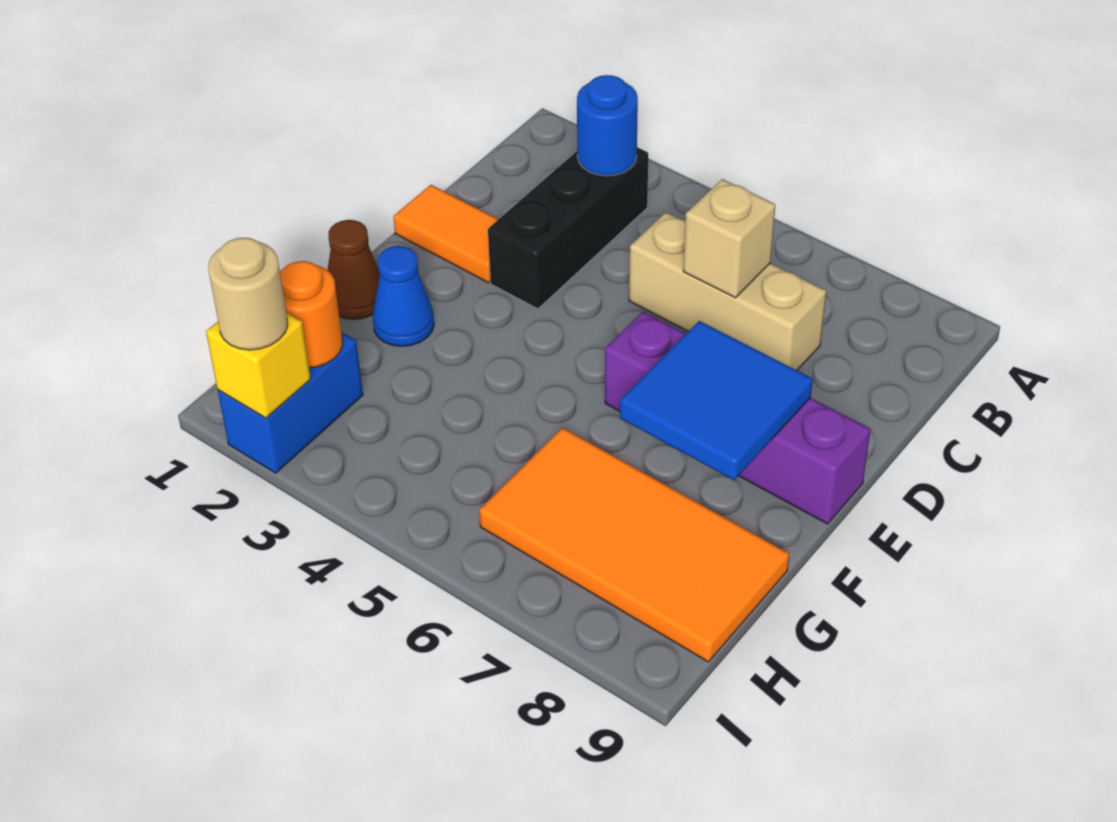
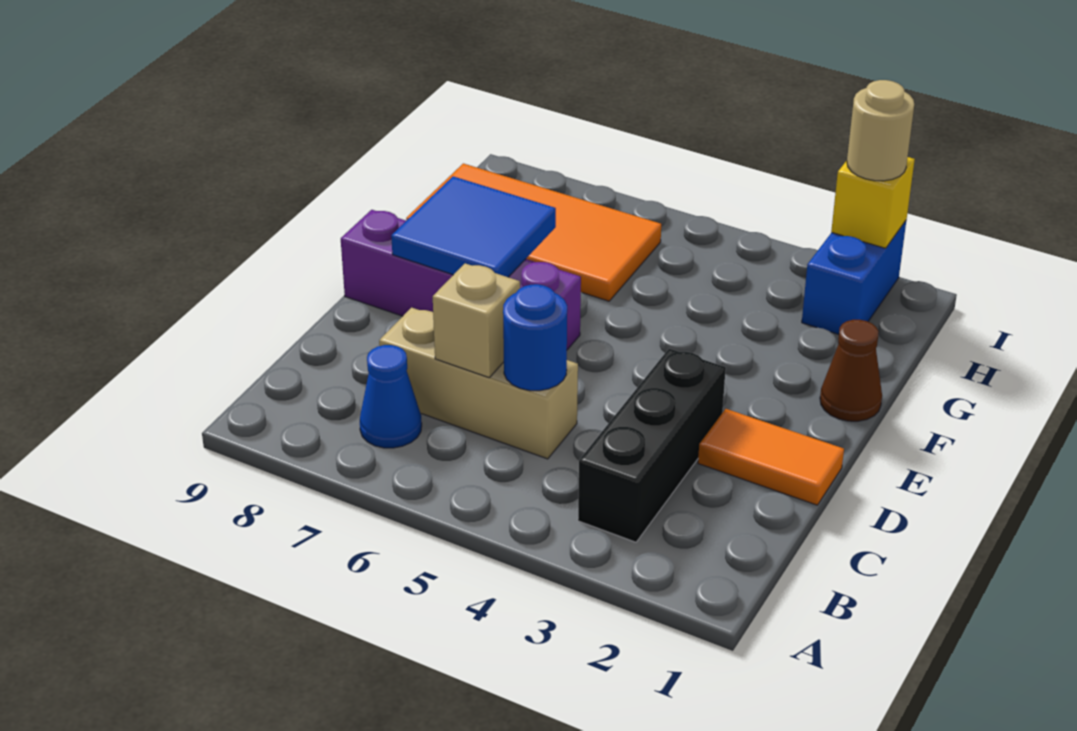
blue 1x1 round brick [577,75,638,176] -> blue 1x1 round brick moved to [503,284,567,391]
blue 1x1 cone [373,246,434,346] -> blue 1x1 cone moved to [360,345,422,448]
orange 1x1 round brick [280,261,343,368] -> none

